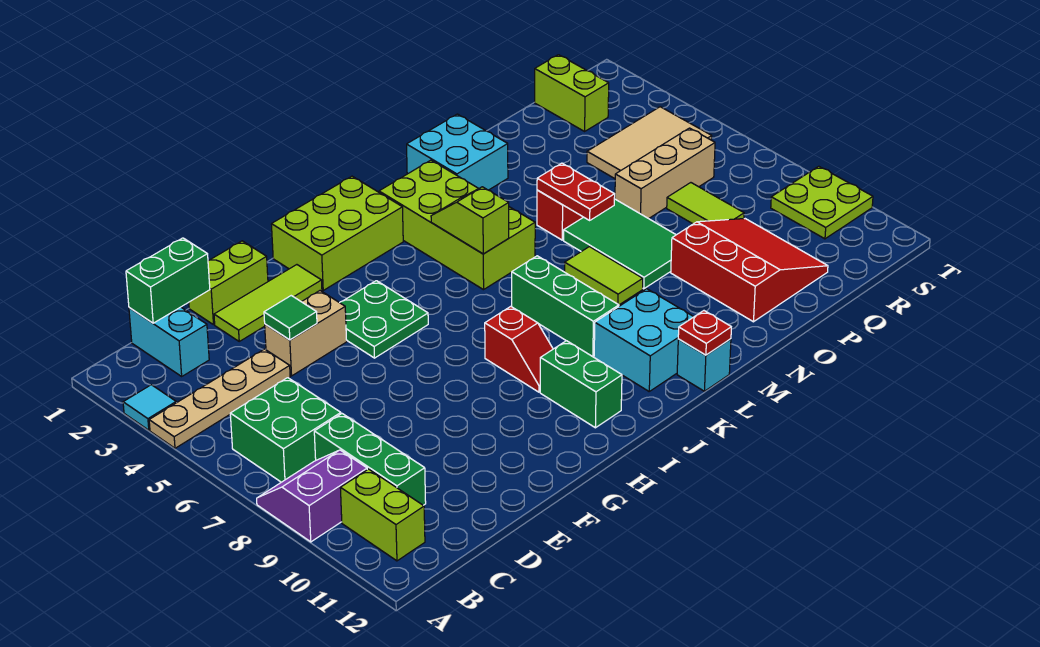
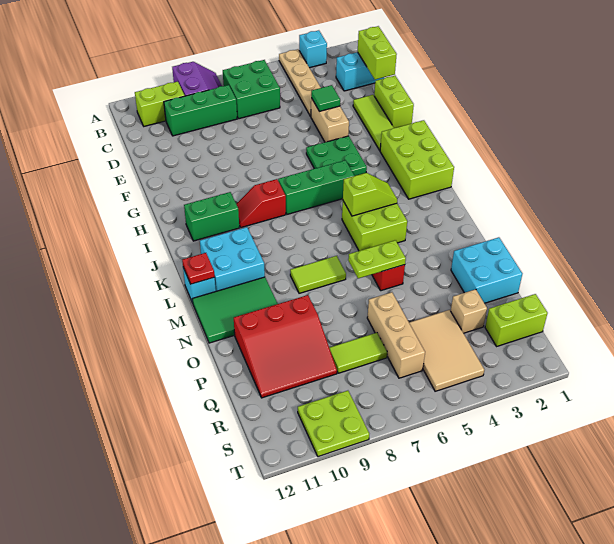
cyan 1x1 tile [123,385,176,430] -> cyan 1x1 brick [299,30,327,68]
green 1x2 brick [126,238,210,323] -> lime 1x2 brick [358,26,397,80]
lime 2x4 brick [379,160,535,290] -> lime 2x2 brick [342,201,407,251]
green 1x3 brick [512,256,619,357] -> green 1x3 brick moved to [278,160,354,214]
cyan 2x2 brick [407,114,508,190] -> cyan 2x2 brick moved to [451,237,522,303]
red 1x2 plate [537,163,615,220] -> lime 1x2 plate [348,240,406,278]
green 2x3 tile [564,199,676,289] -> green 2x3 tile moved to [192,277,278,343]
none -> tan 1x1 brick [451,289,487,333]

